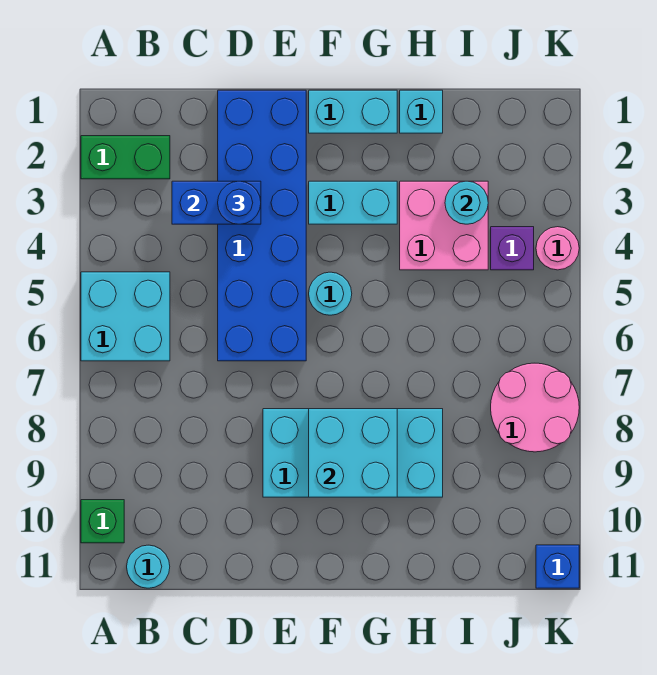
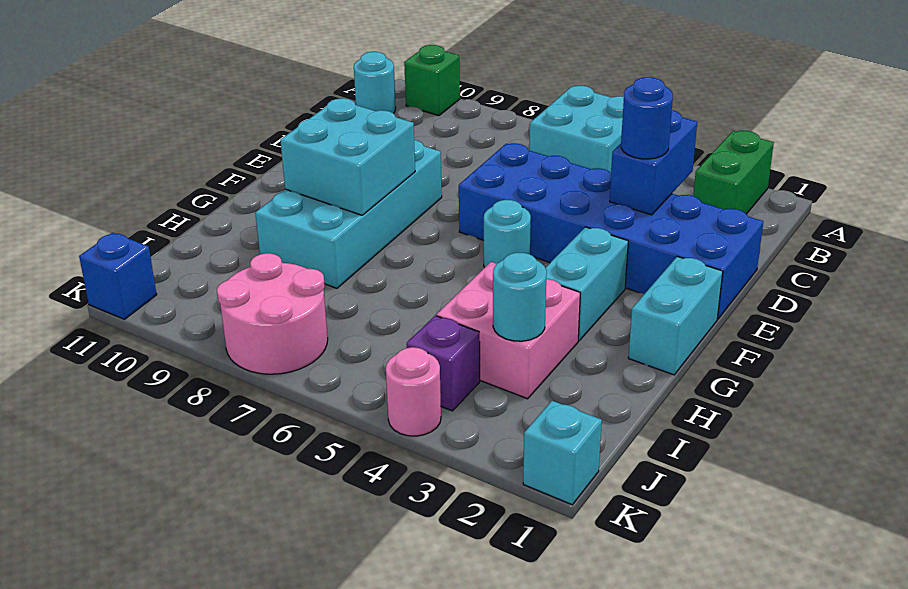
cyan 1x1 brick [400,90,443,133] -> cyan 1x1 brick moved to [523,401,602,505]

